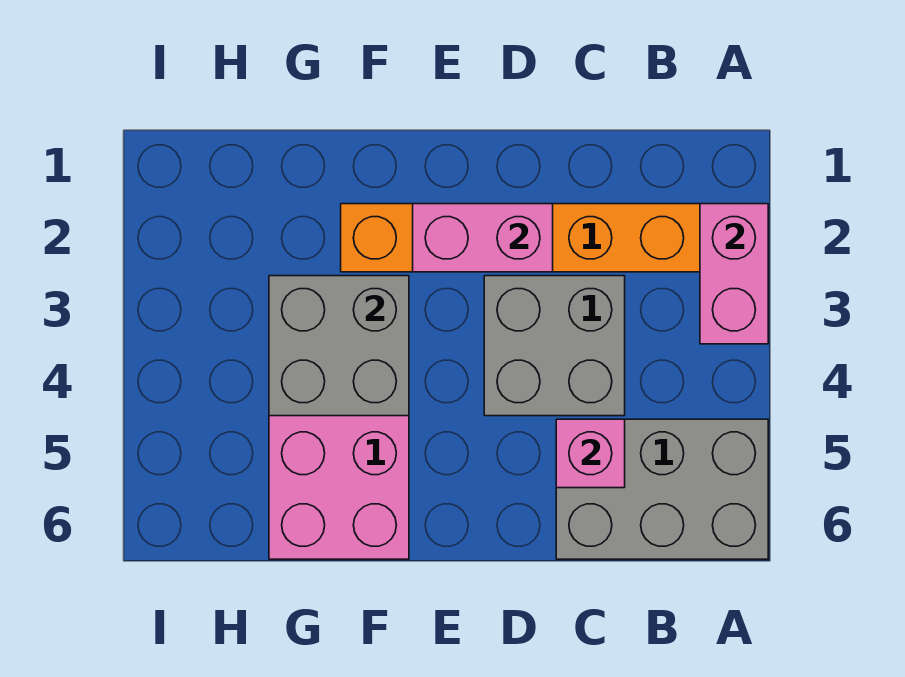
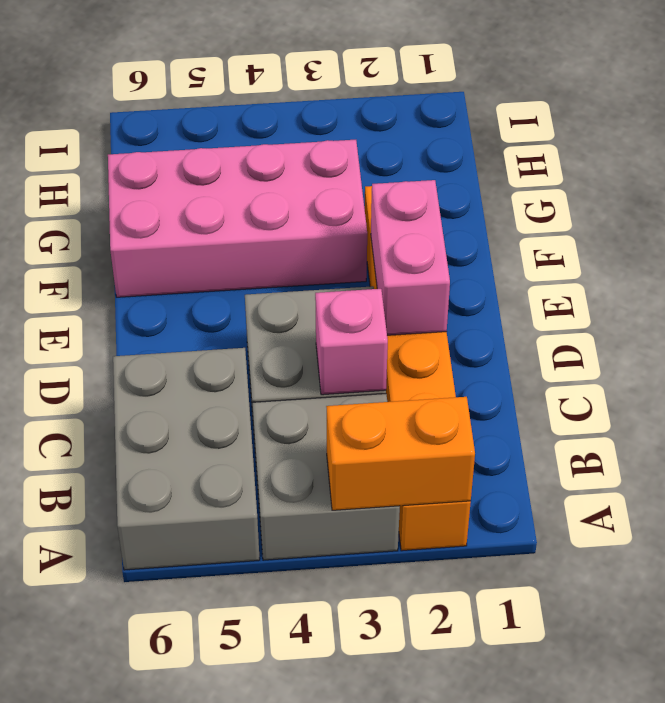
pink 1x2 brick [700,204,768,344] -> orange 1x2 brick [326,397,475,510]
pink 1x1 brick [556,419,625,488] -> pink 1x1 brick moved to [315,289,388,395]
grey 2x2 brick [269,276,409,416] -> grey 2x2 brick moved to [253,394,400,560]

